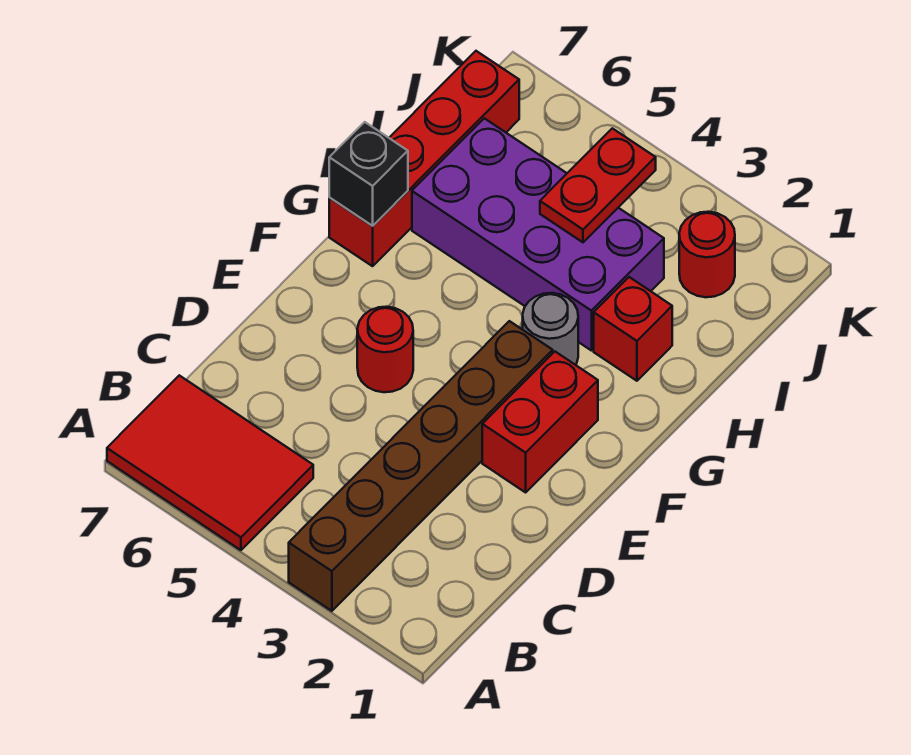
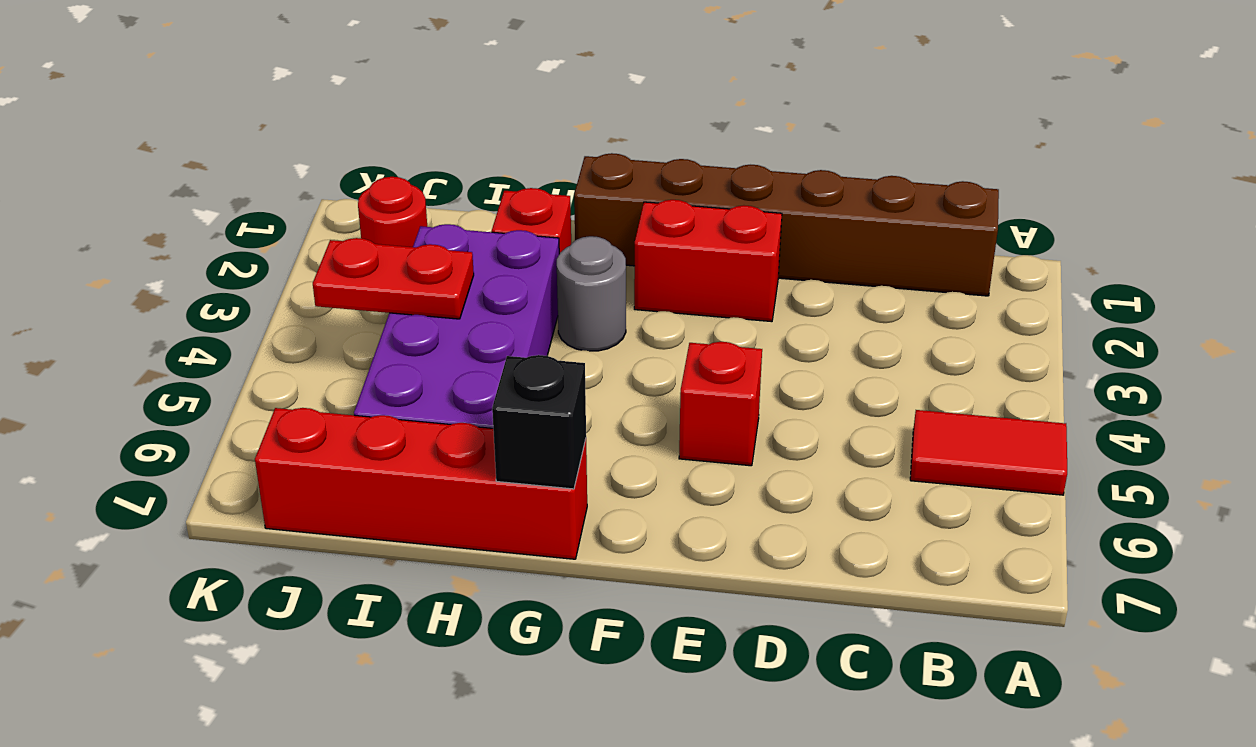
brown 1x6 brick [289,321,553,611] -> brown 1x6 brick moved to [574,153,999,296]
red 2x3 tile [107,375,313,550] -> red 1x2 tile [910,410,1067,495]
red 1x1 round brick [357,307,413,392] -> red 1x1 brick [679,342,762,466]

